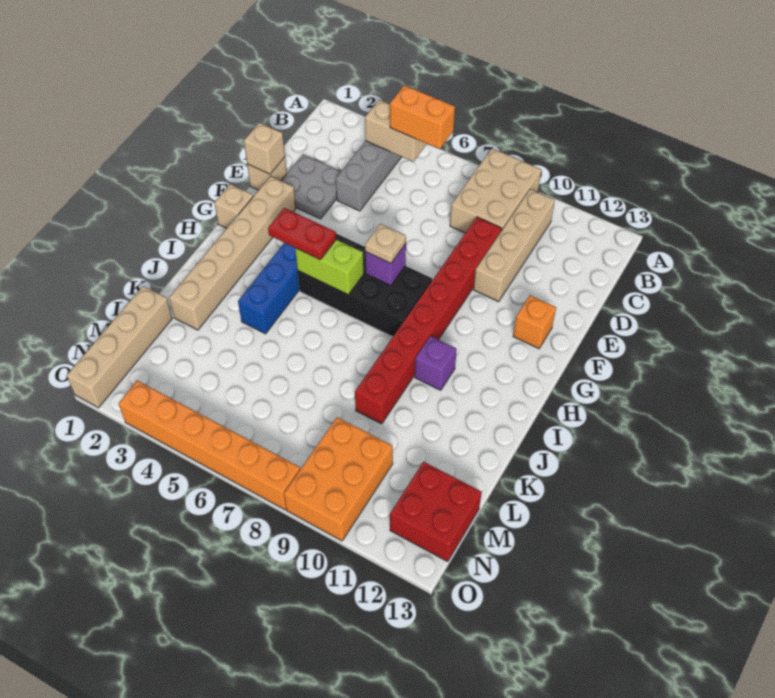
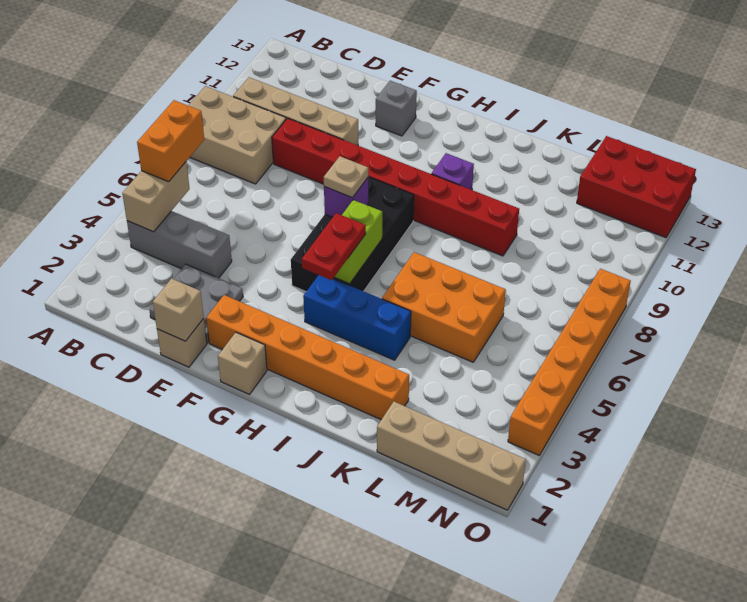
tan 1x6 brick [169,176,296,330] -> orange 1x6 brick [206,295,409,420]
orange 1x1 brick [513,295,556,349] -> grey 1x1 brick [376,81,417,136]
orange 2x3 brick [284,417,393,541] -> orange 2x3 brick moved to [382,252,506,362]
red 2x2 brick [390,462,482,562] -> red 2x3 brick [577,136,696,238]

